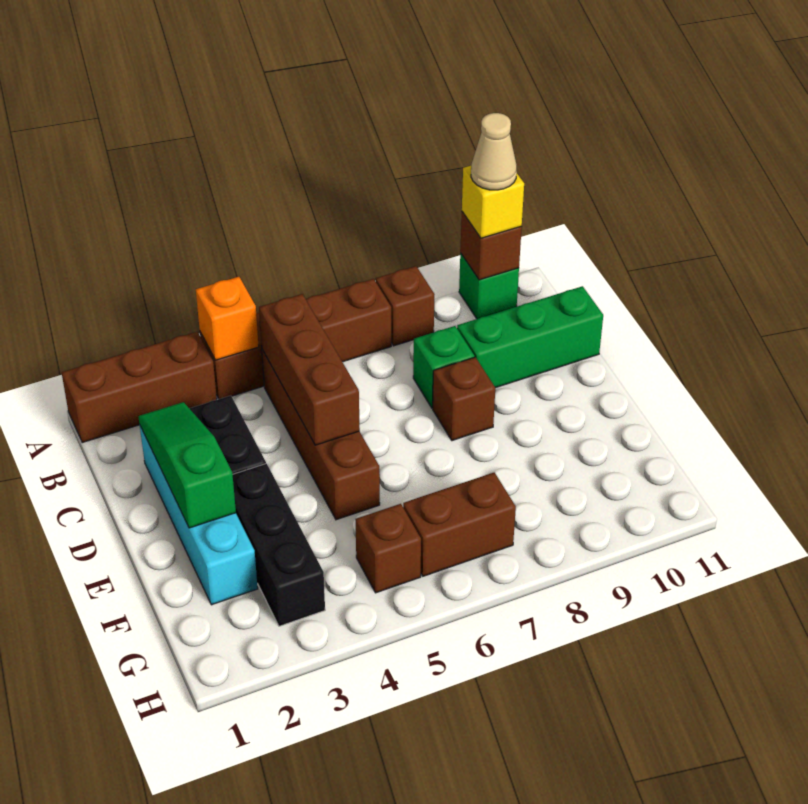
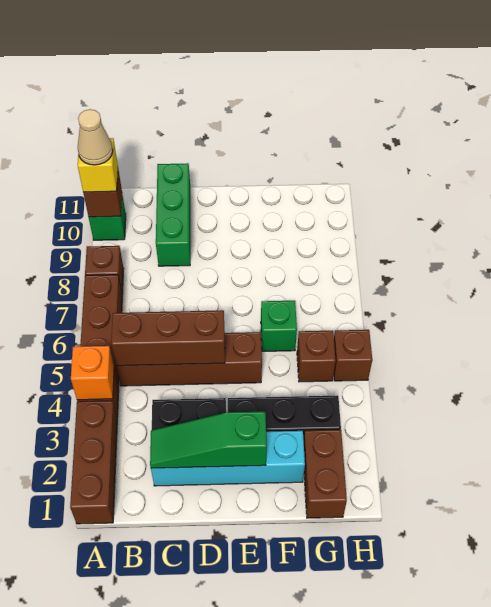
green 1x1 brick [413,326,474,408] -> green 1x1 brick moved to [261,301,297,351]
brown 1x1 brick [433,357,495,441] -> brown 1x1 brick moved to [334,330,372,381]
brown 1x2 brick [403,472,516,576] -> brown 1x2 brick moved to [304,430,347,518]

